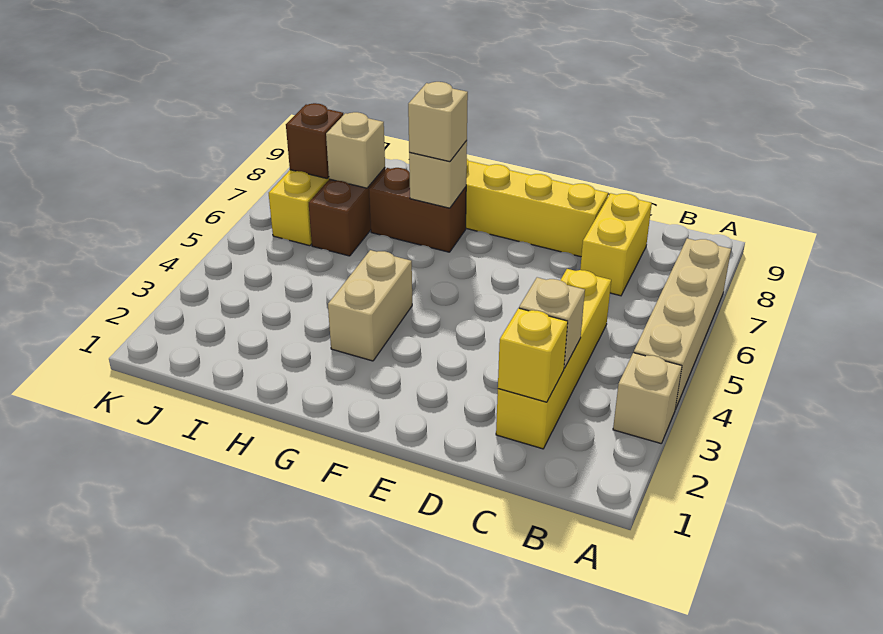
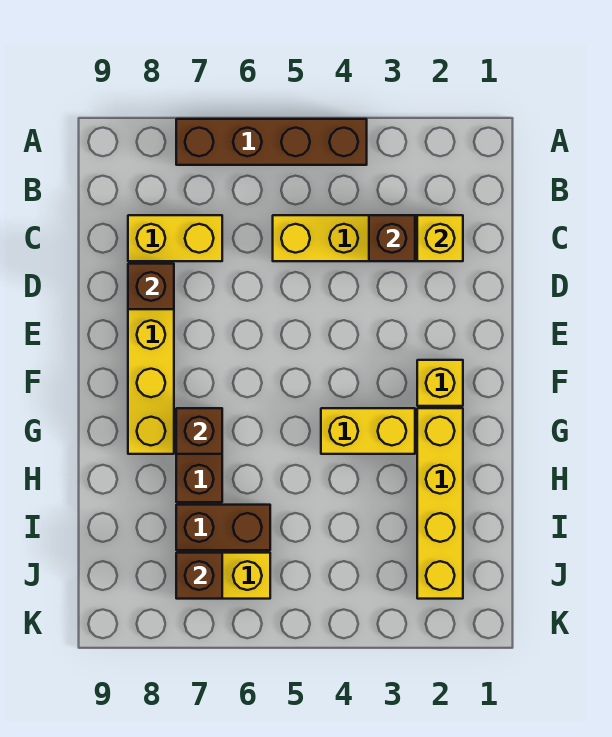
tan 1x1 brick [613,353,682,443] -> none
tan 1x4 brick [634,238,731,409] -> brown 1x4 brick [176,119,367,165]
tan 1x1 brick [519,277,585,368] -> brown 1x1 brick [369,215,415,261]
none -> brown 1x1 brick [128,264,174,309]
none -> yellow 1x1 brick [417,360,463,406]
none -> yellow 1x4 brick [417,408,463,599]
tan 1x2 brick [328,250,412,361] -> yellow 1x2 brick [321,408,415,454]
tan 1x1 brick [409,141,467,208] -> brown 1x1 brick [176,408,222,454]
tan 1x1 brick [408,82,468,162] -> none
tan 1x1 brick [326,112,385,188] -> none

